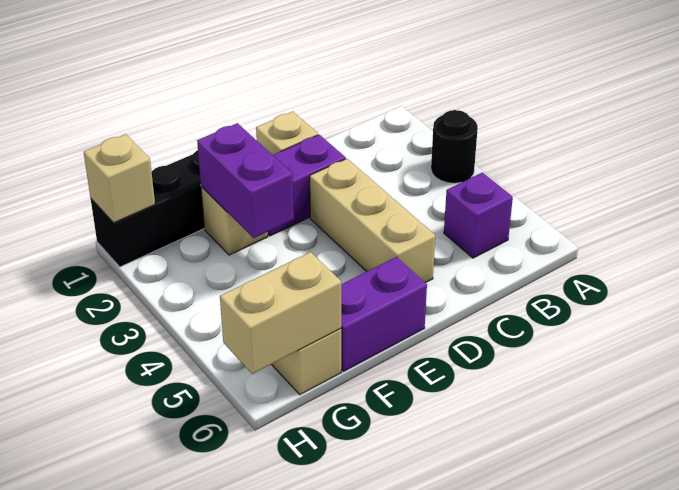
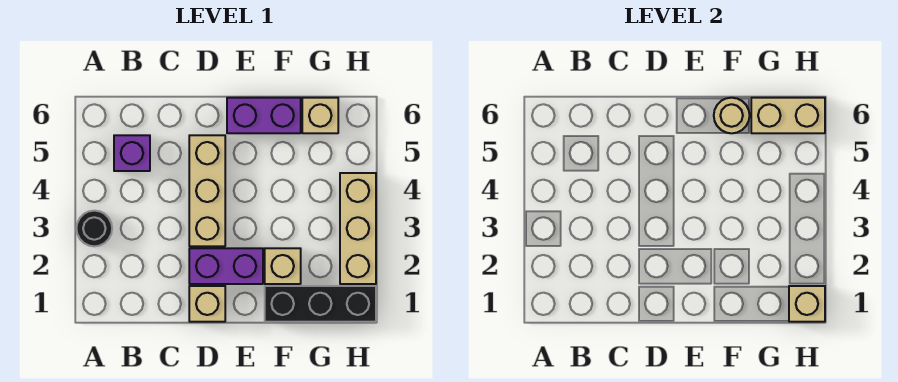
purple 1x2 brick [197,123,294,238] -> none
none -> tan 1x1 round brick [714,98,750,133]
none -> tan 1x3 brick [340,173,376,284]

